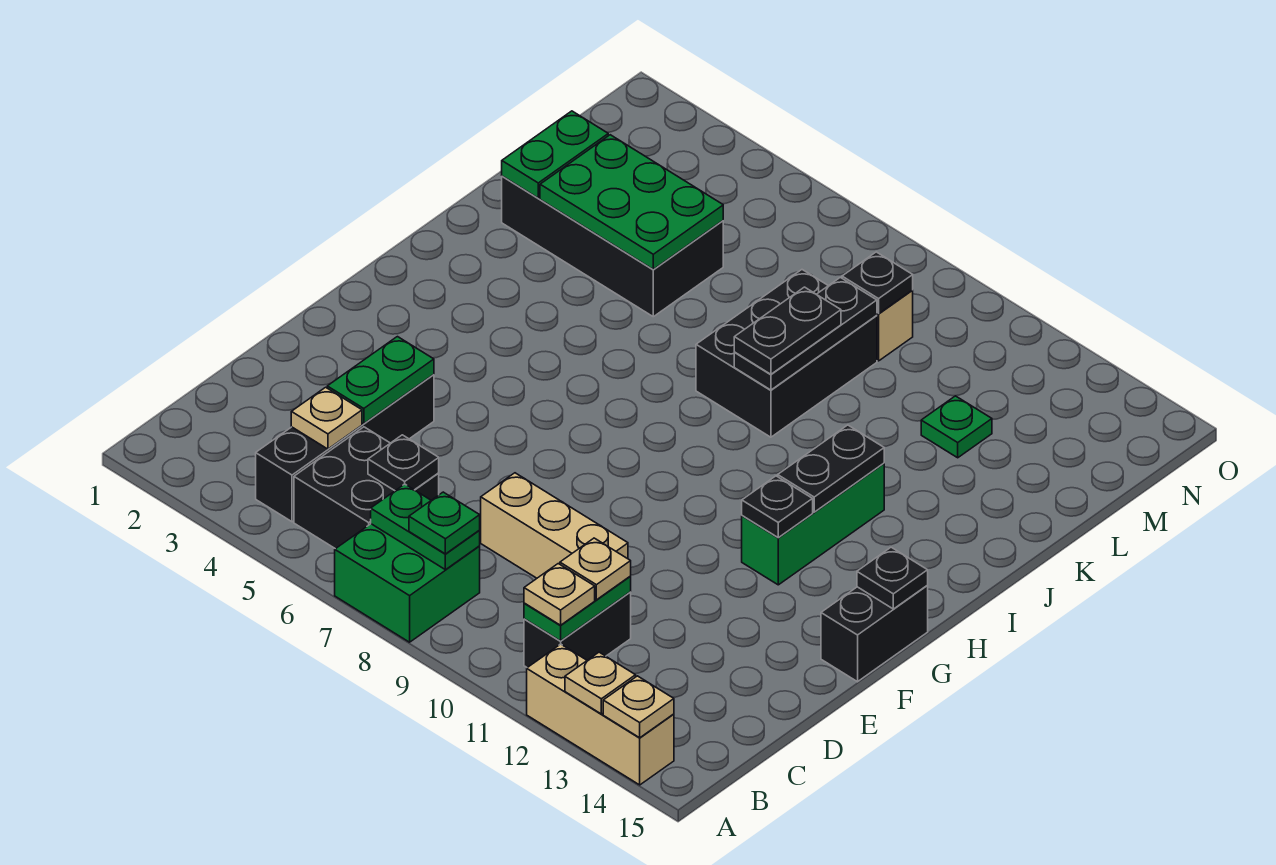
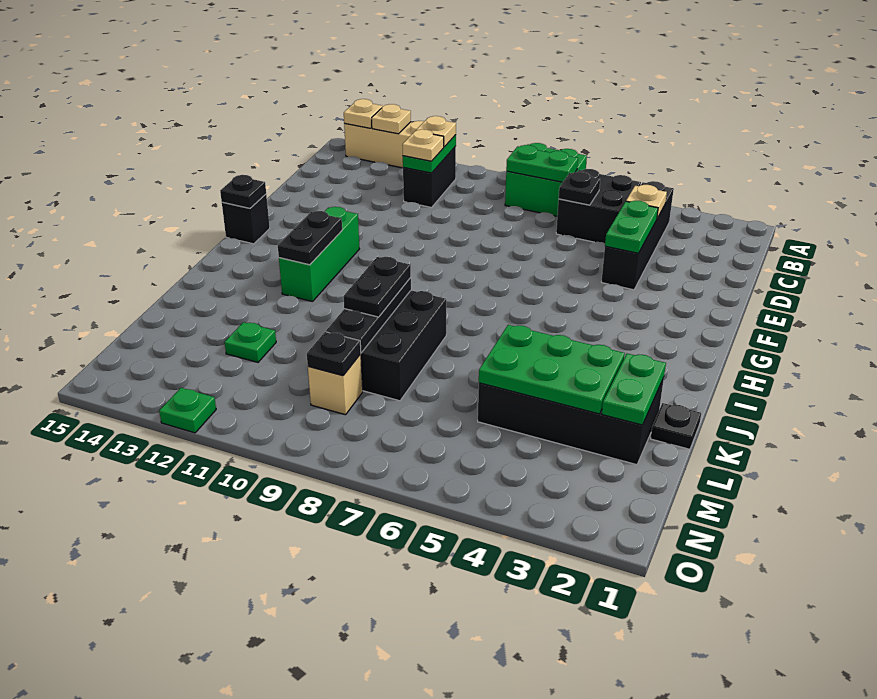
green 1x1 plate [409,492,480,554] -> green 1x1 plate moved to [159,388,216,433]
tan 1x3 brick [481,473,628,578] -> none
black 1x2 brick [821,586,928,682] -> black 1x1 brick [222,194,270,244]
black 1x1 plate [742,476,813,538] -> black 1x1 plate moved to [651,403,701,449]

